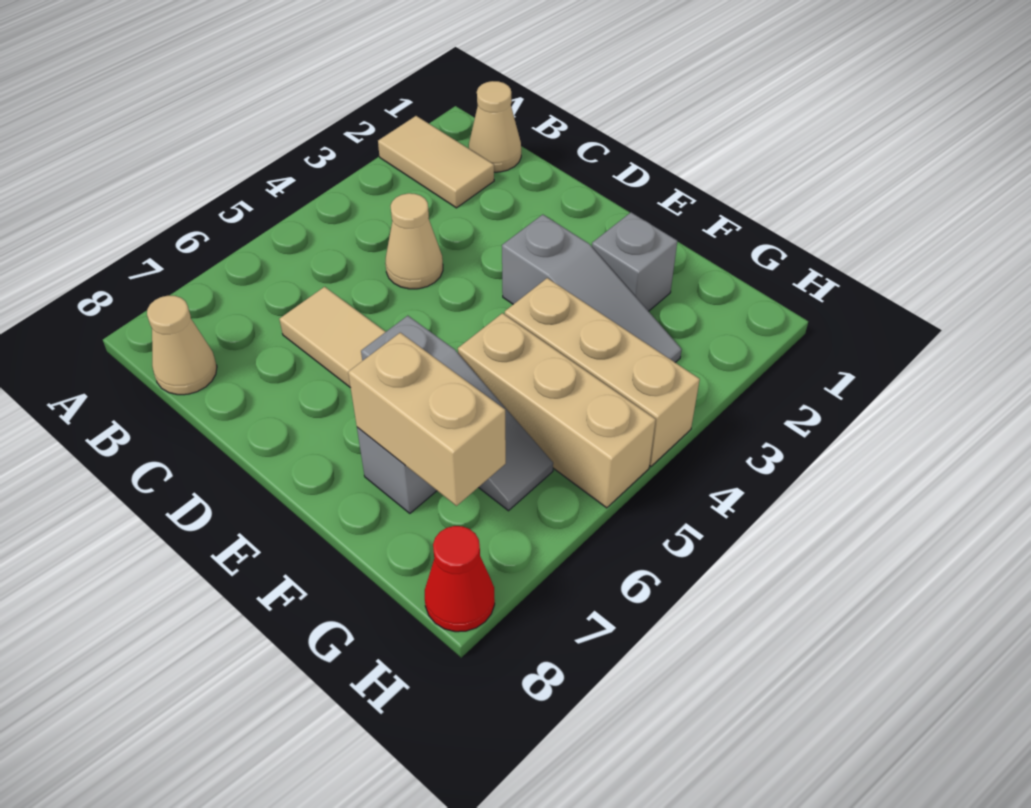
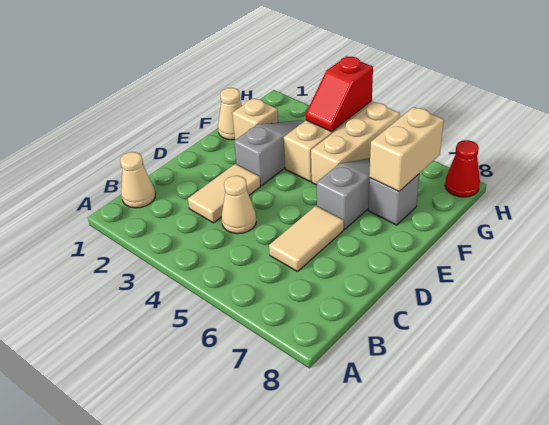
tan 1x2 tile [378,116,494,208] -> tan 1x2 tile moved to [188,164,260,223]
tan 1x1 cone [147,296,217,395] -> tan 1x1 cone moved to [218,88,242,140]
grey 1x1 brick [592,213,677,311] -> tan 1x1 brick [233,98,278,140]
none -> red 1x2 slope [306,56,373,132]

